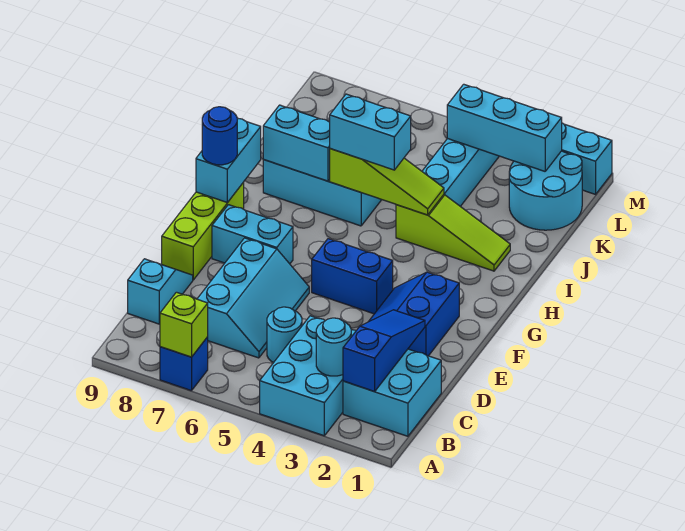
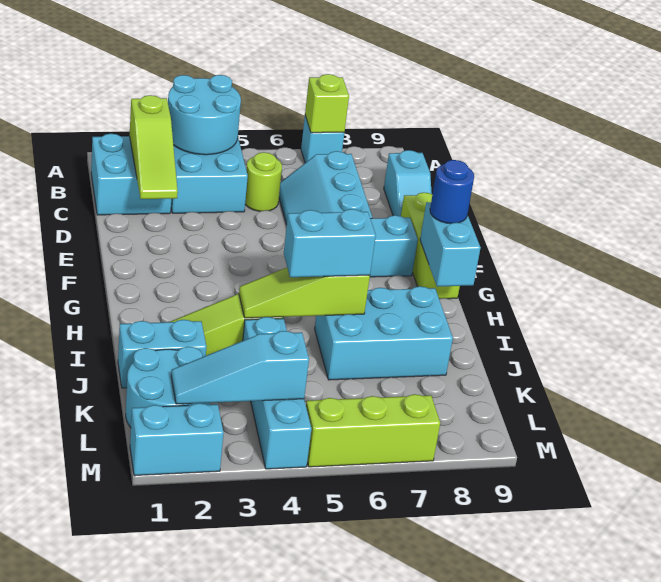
blue 1x1 brick [160,337,208,391] -> cyan 1x1 brick [301,116,344,163]
blue 1x3 slope [343,310,425,392] -> lime 1x3 slope [130,95,178,199]
cyan 1x1 round brick [316,318,351,376] -> cyan 2x2 round brick [168,75,241,155]
cyan 1x1 round brick [267,307,302,363] -> lime 1x1 round brick [245,152,282,211]
blue 2x2 slope [368,272,459,356] -> none
blue 1x2 brick [312,239,393,314] -> none
cyan 1x2 brick [263,105,330,181] -> cyan 1x2 brick moved to [118,320,206,388]
cyan 1x3 brick [447,84,562,171] -> cyan 1x3 slope [171,331,309,404]
none -> lime 1x3 brick [306,394,440,467]

